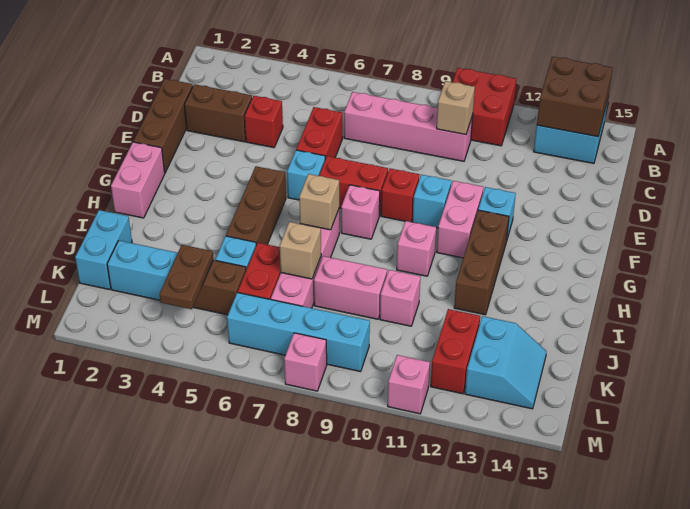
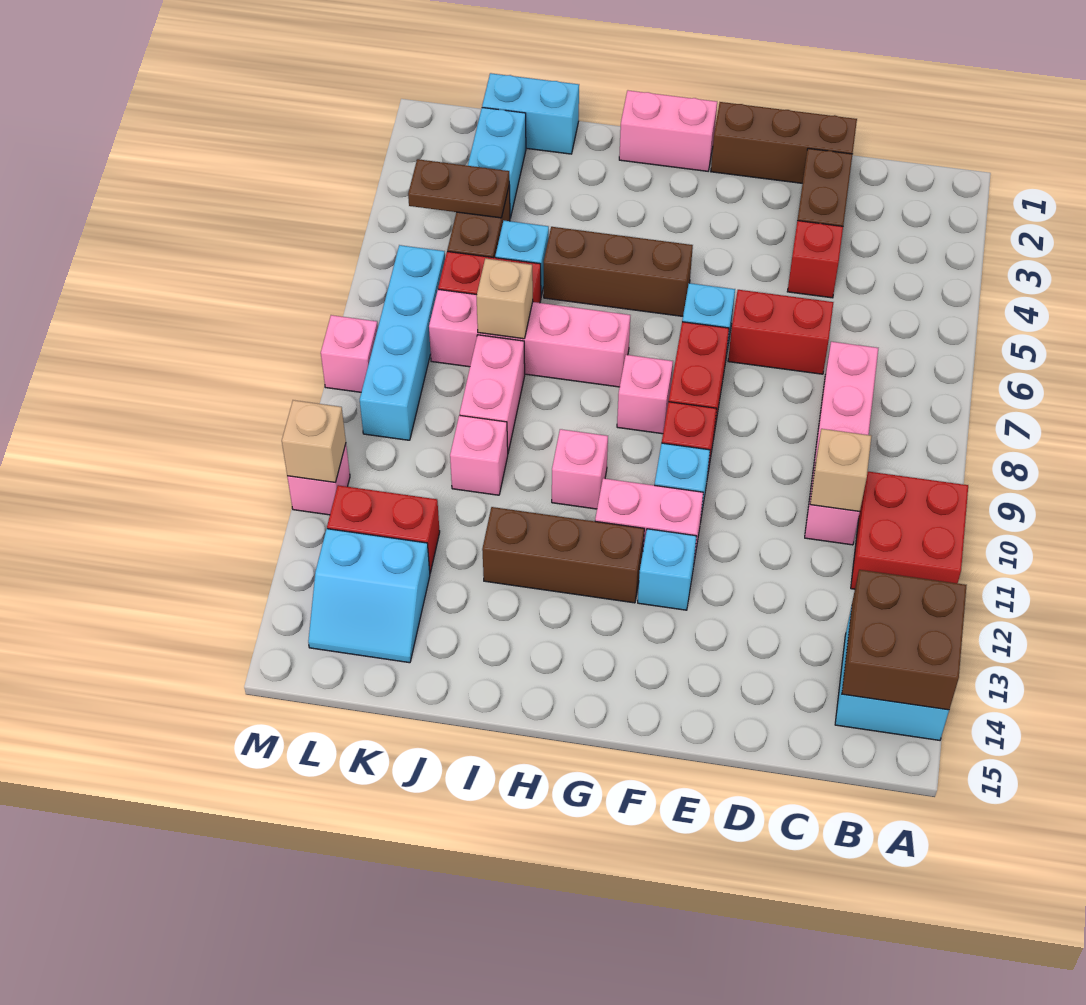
tan 1x1 brick [299,174,339,230] -> tan 1x1 brick moved to [282,400,346,483]

